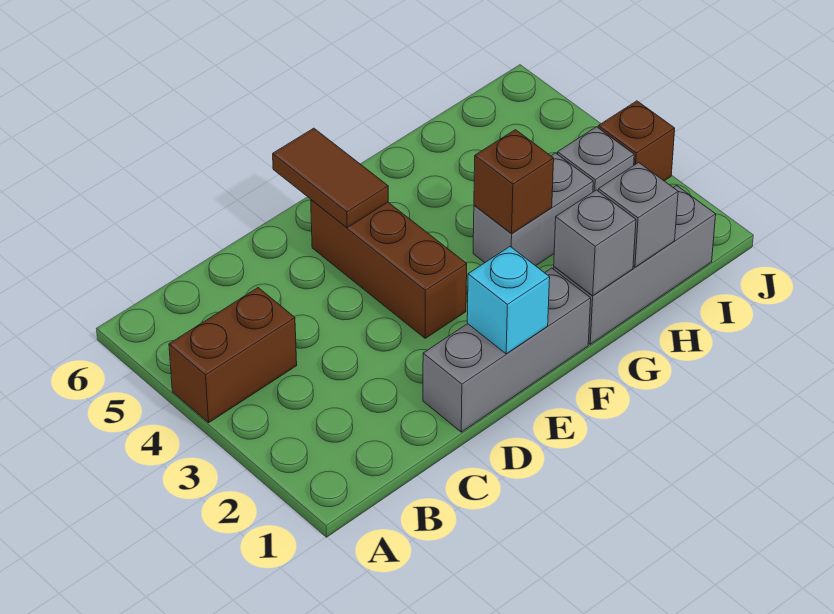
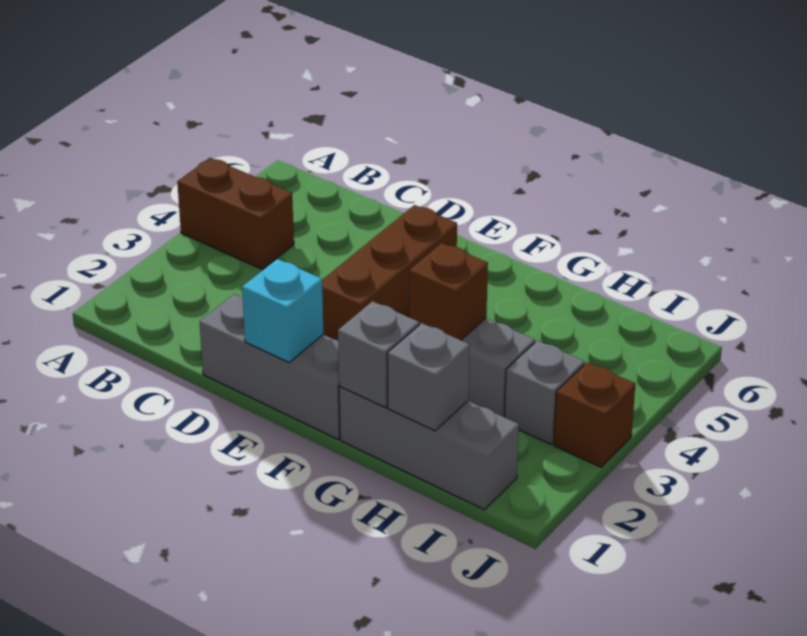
brown 1x2 tile [273,128,388,228] -> none

